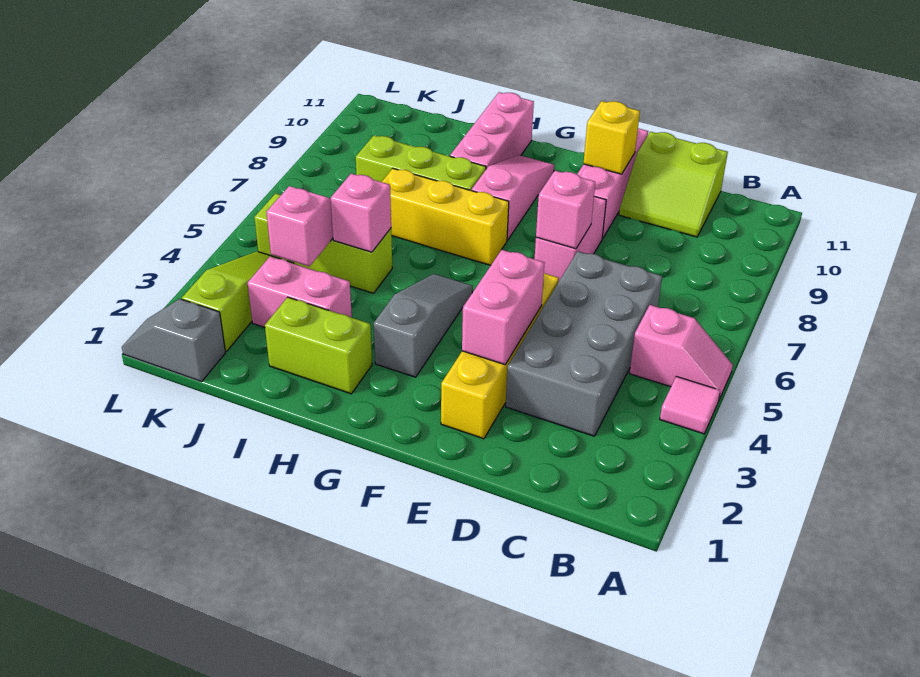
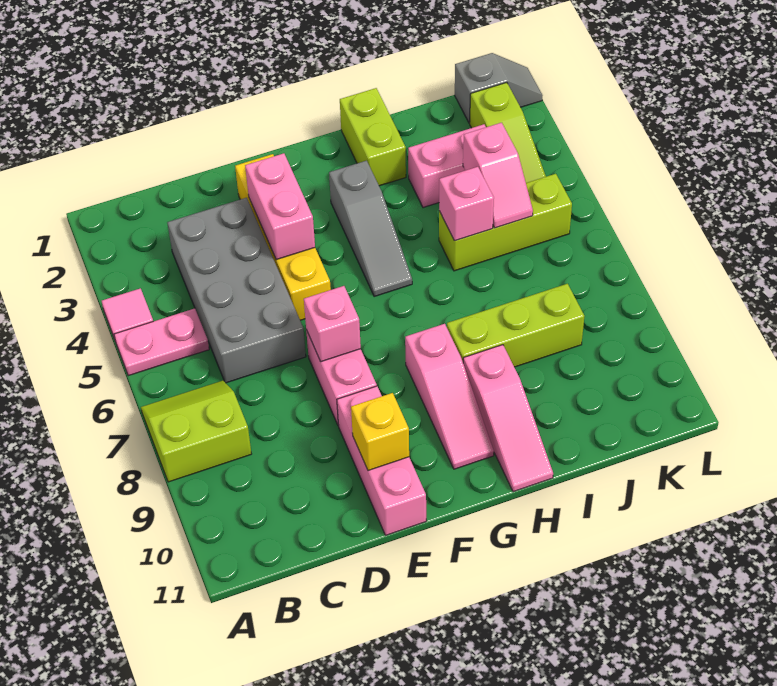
pink 1x2 slope [629,305,733,400] -> pink 1x2 plate [114,308,209,376]
lime 2x2 slope [619,132,728,237] -> lime 2x2 slope moved to [141,381,251,482]
yellow 1x3 brick [382,169,509,265] -> none
lime 1x2 brick [265,297,372,394] -> lime 1x2 brick turned to [340,88,406,186]
pink 1x3 brick [450,92,534,169] -> pink 1x3 slope [463,345,553,492]

